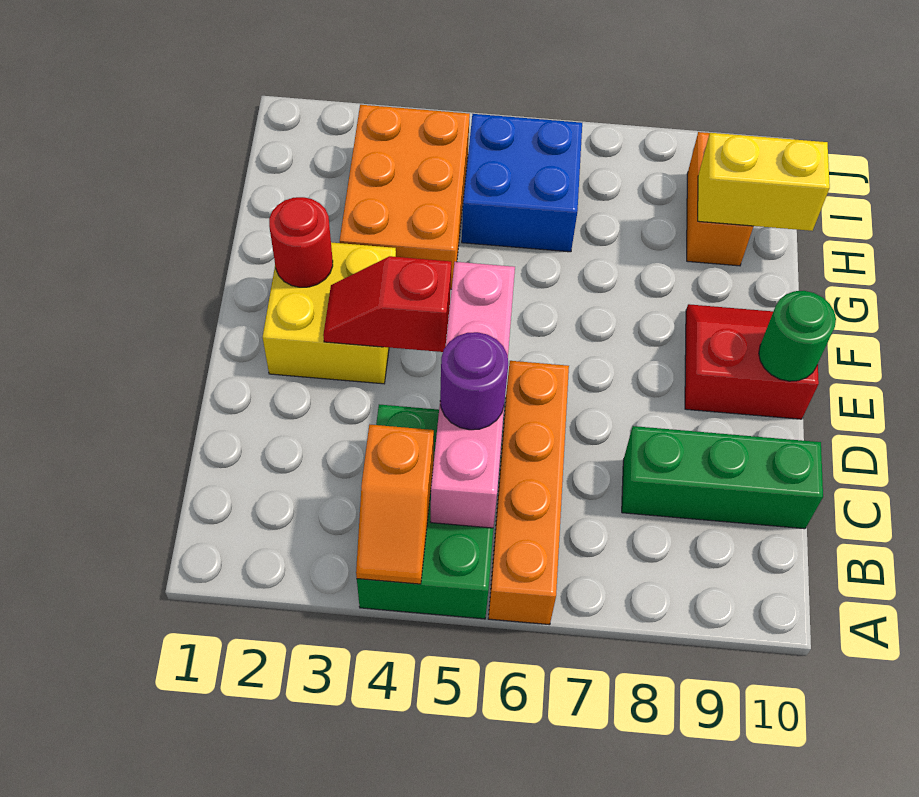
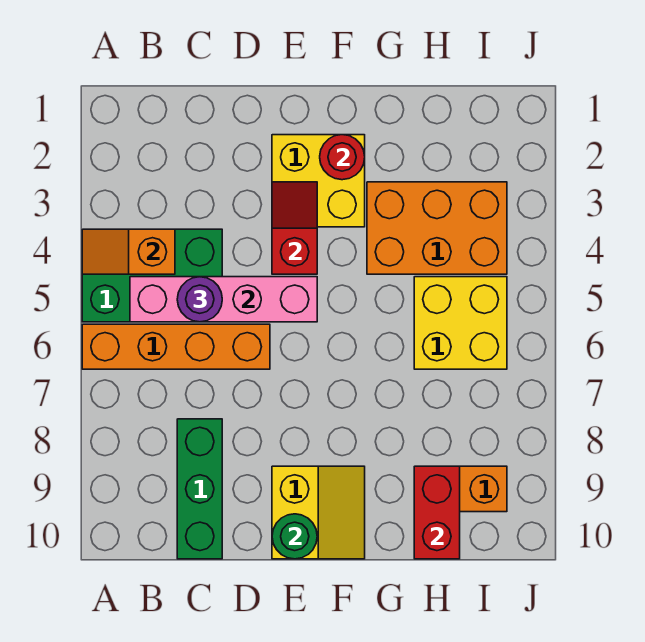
red 2x2 slope [685,304,819,419] -> yellow 2x2 slope [272,466,365,559]
blue 2x2 brick [462,114,582,252] -> yellow 2x2 brick [414,277,507,369]
yellow 1x2 brick [698,133,830,231] -> red 1x2 brick [414,466,460,559]

